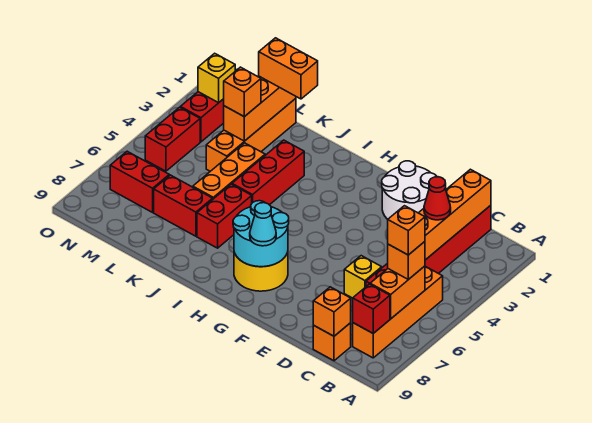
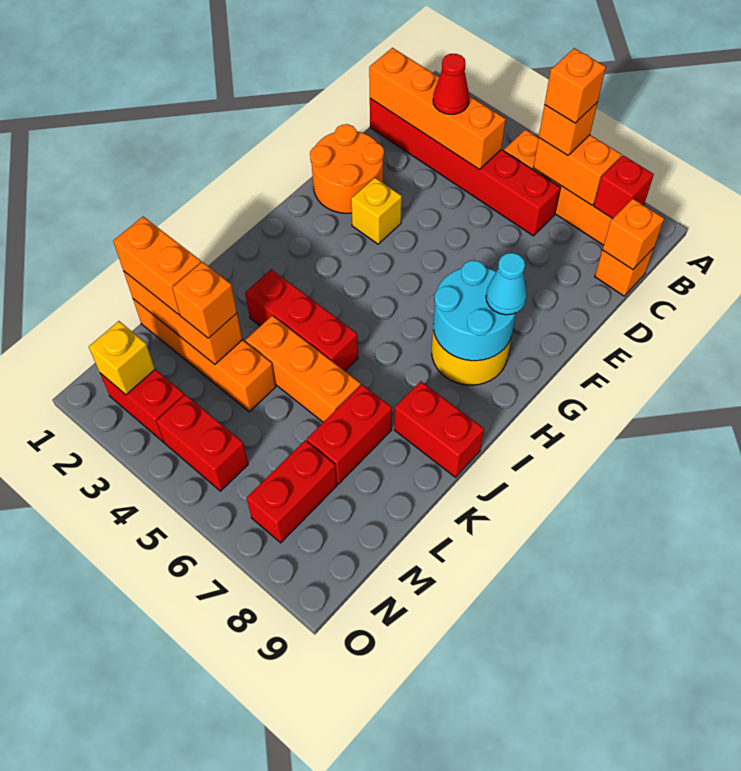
yellow 1x1 brick [344,256,382,298] -> yellow 1x1 brick moved to [351,178,402,244]
white 2x2 round brick [382,161,437,219] -> orange 2x2 round brick [310,124,384,213]
red 1x2 brick [197,184,252,248] -> red 1x2 brick moved to [394,381,484,477]
orange 1x2 brick [259,38,318,99] -> orange 1x2 brick turned to [113,217,201,315]

